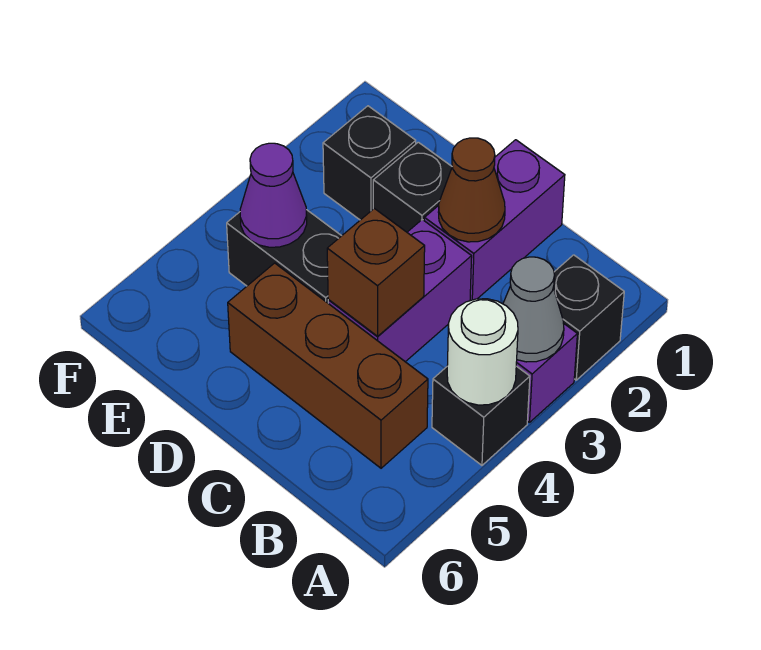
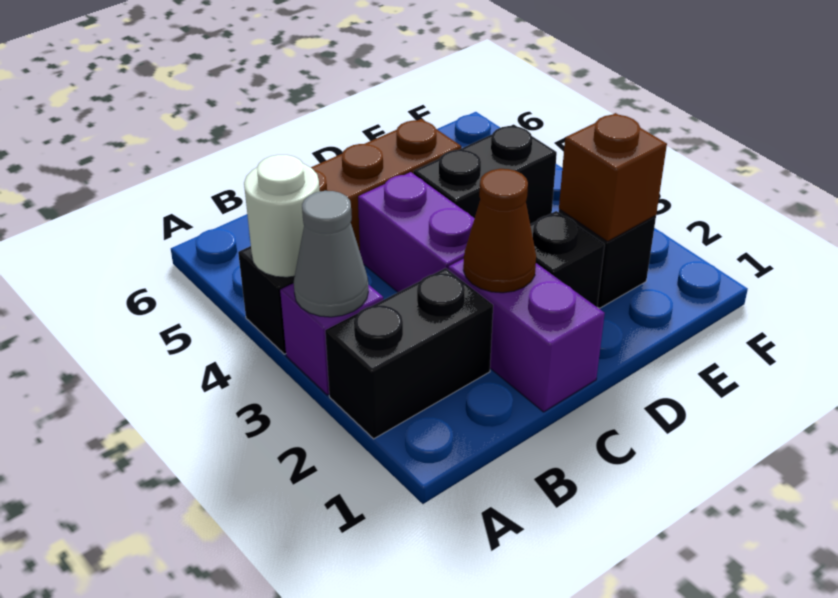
black 1x1 brick [553,255,624,380] -> black 1x2 brick [325,268,493,439]
brown 1x1 brick [327,208,425,336] -> brown 1x1 brick moved to [559,113,667,242]
purple 1x1 cone [240,143,307,247] -> none

